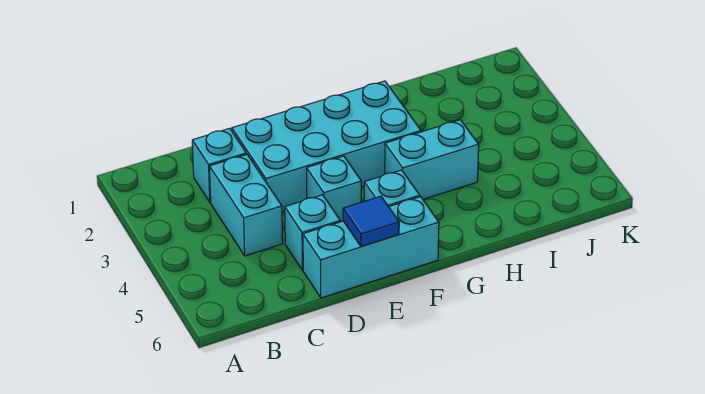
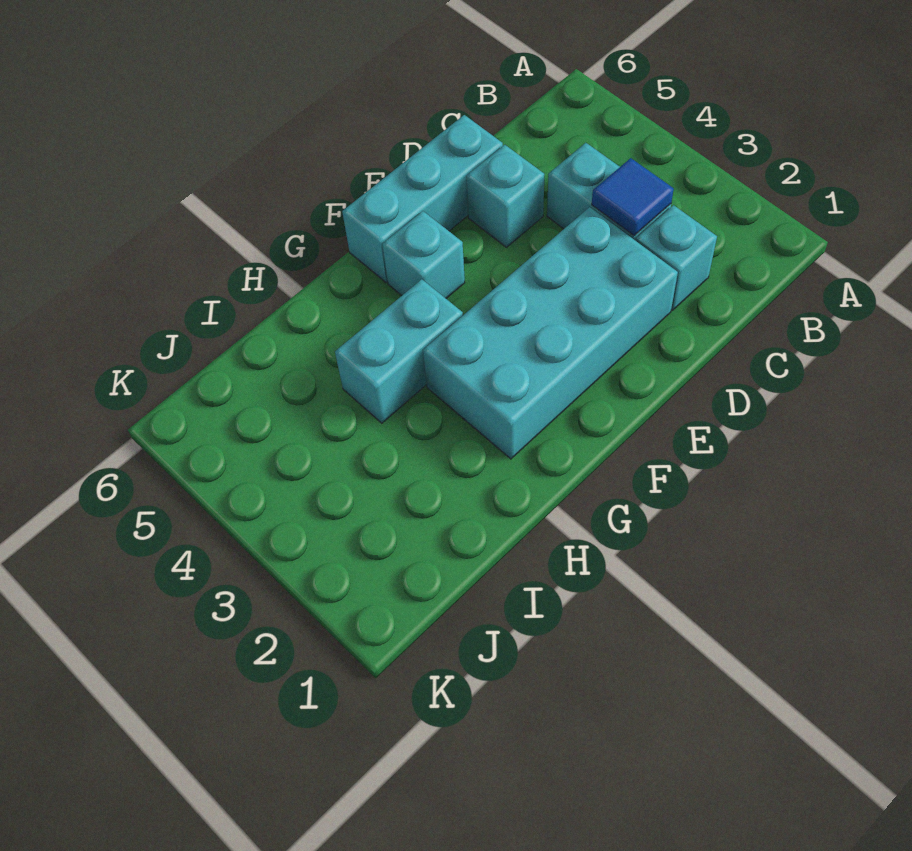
cyan 1x1 brick [306,156,361,222] -> none
blue 1x1 tile [343,196,399,247] -> blue 1x1 tile moved to [592,158,674,236]

